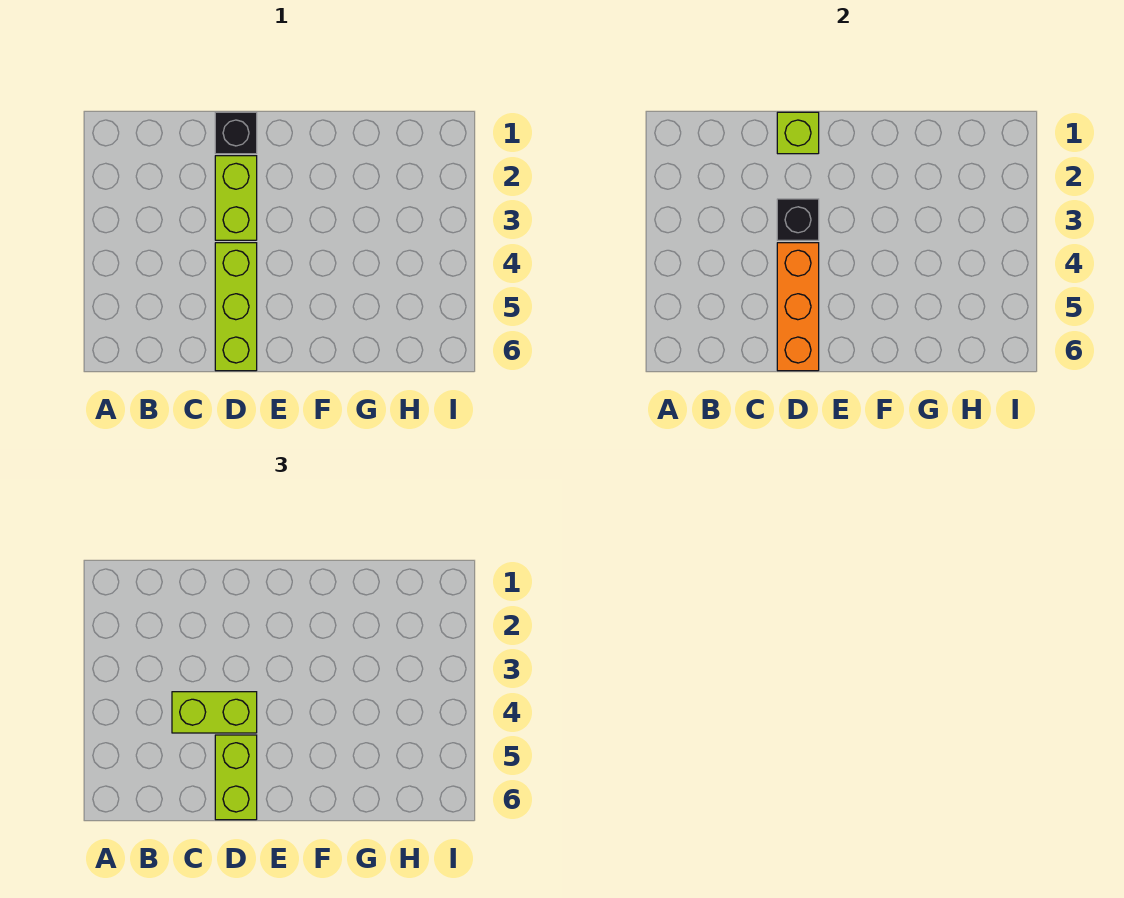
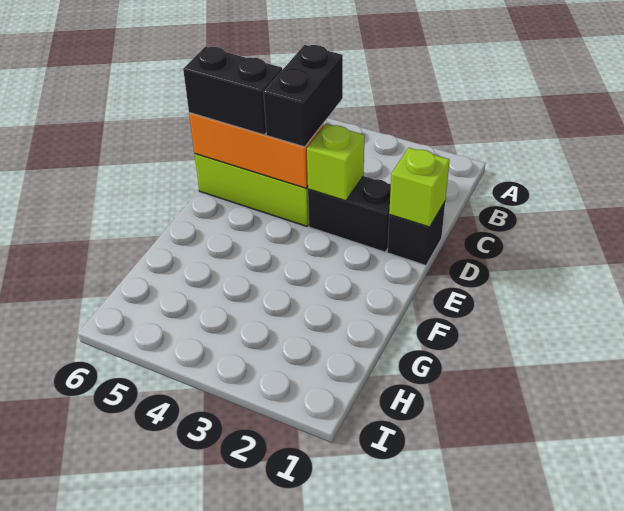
lime 1x2 brick [172,692,257,733] -> black 1x2 brick [264,45,343,147]
lime 1x2 brick [215,156,257,240] -> black 1x2 brick [308,176,391,252]
black 1x1 brick [777,199,819,240] -> lime 1x1 brick [307,124,365,201]
lime 1x2 brick [215,735,257,820] -> black 1x2 brick [183,47,282,135]

